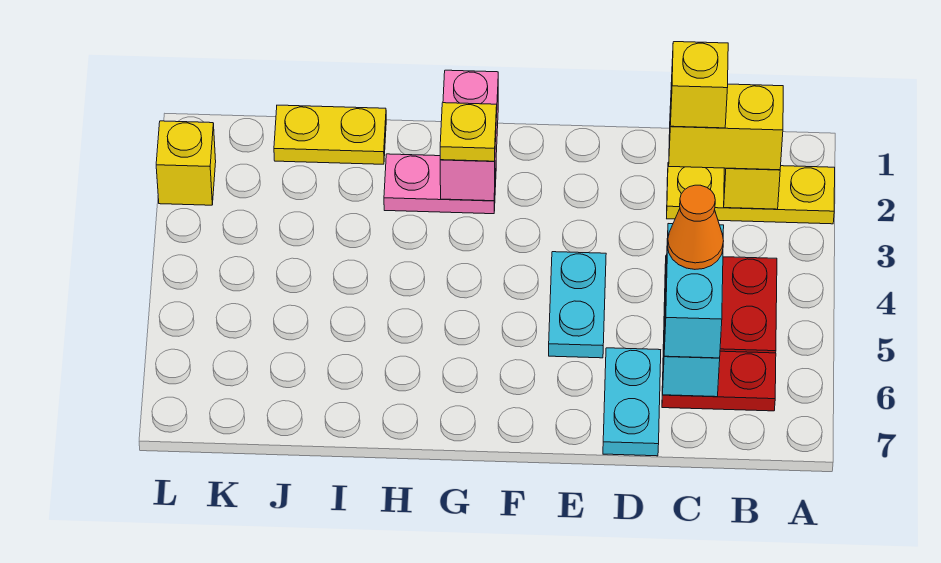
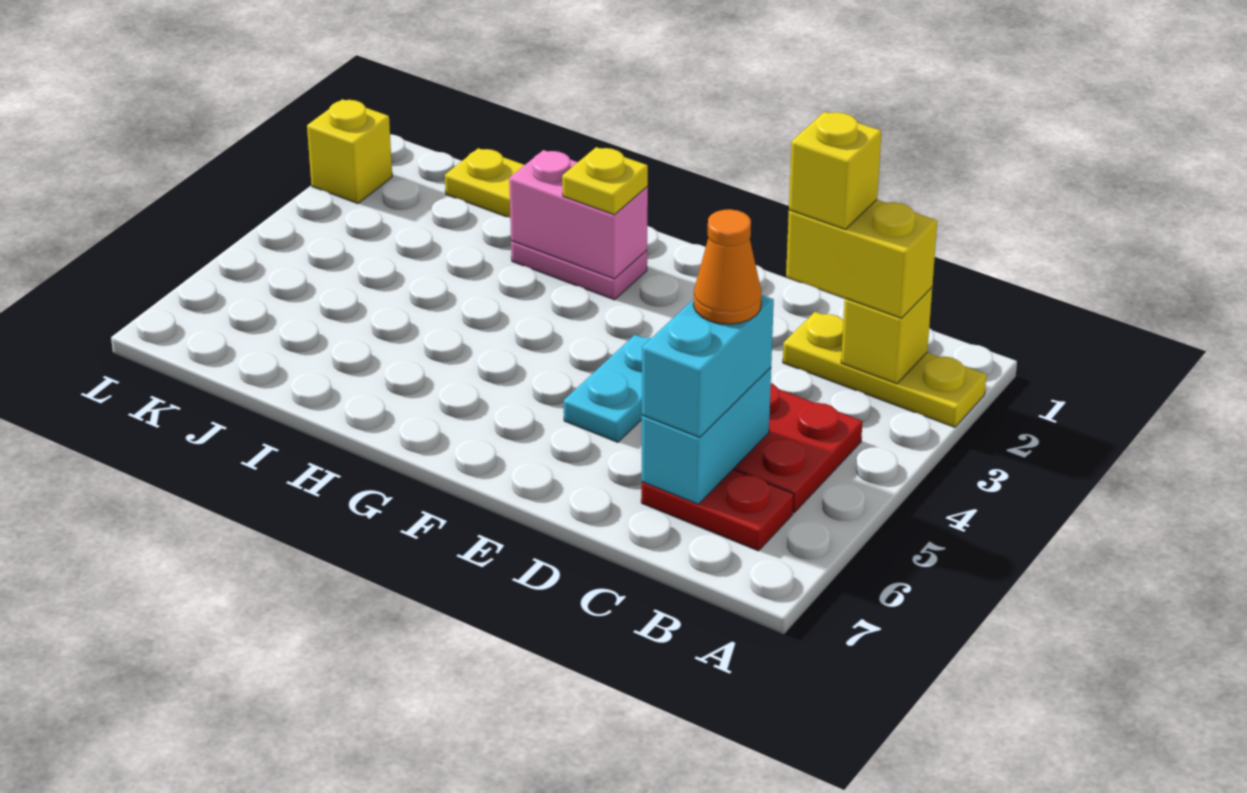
cyan 1x2 plate [603,348,661,456] -> none
pink 1x2 brick [440,70,498,201] -> pink 1x2 brick turned to [509,150,648,279]

